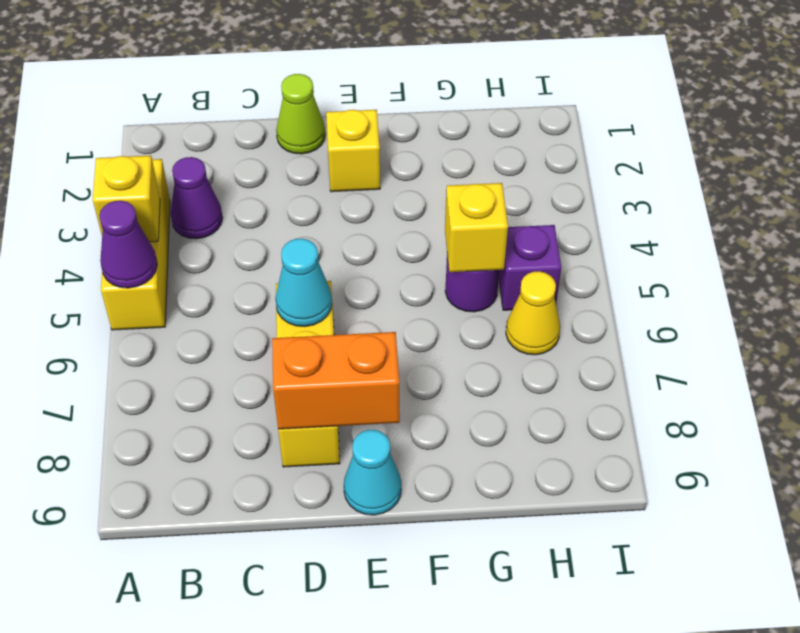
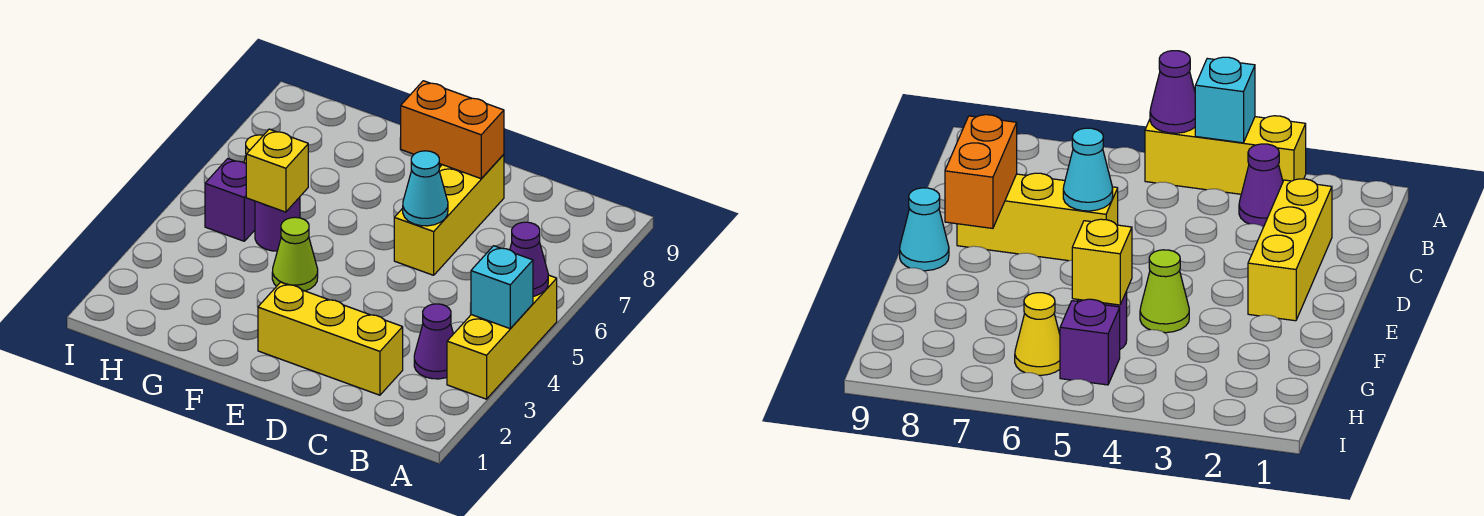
yellow 1x1 brick [93,156,160,242] -> cyan 1x1 brick [471,246,533,329]
lime 1x1 cone [276,74,325,154] -> lime 1x1 cone moved to [272,217,318,291]
yellow 1x1 brick [326,110,380,192] -> yellow 1x3 brick [258,282,403,395]

